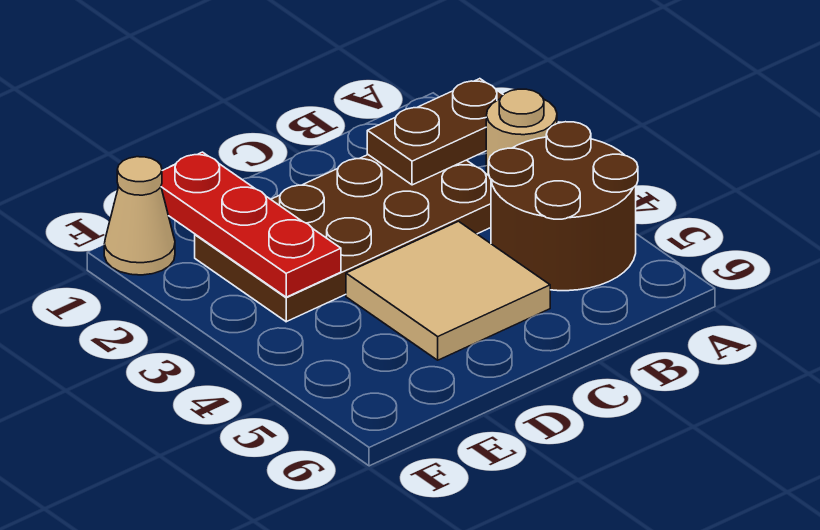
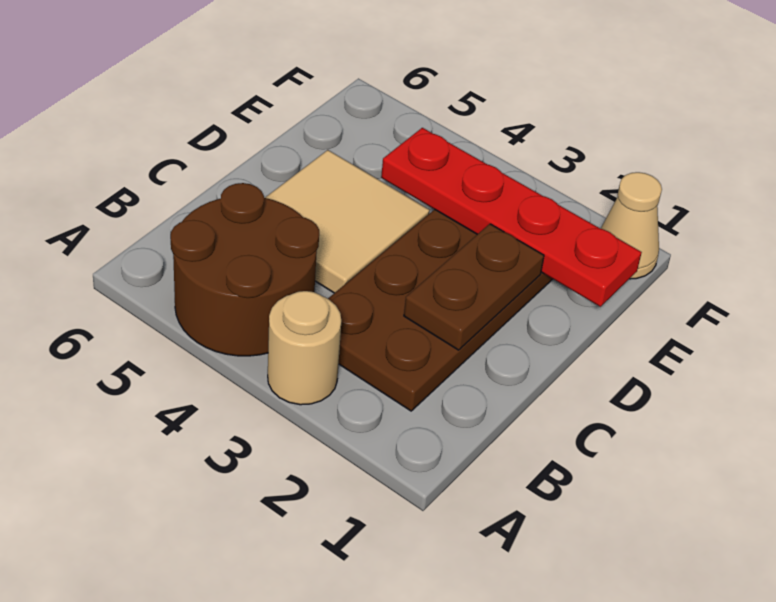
brown 1x2 plate [367,79,503,185] -> brown 1x2 plate moved to [404,224,544,350]
red 1x3 plate [161,152,341,297] -> red 1x4 plate [381,128,642,307]

